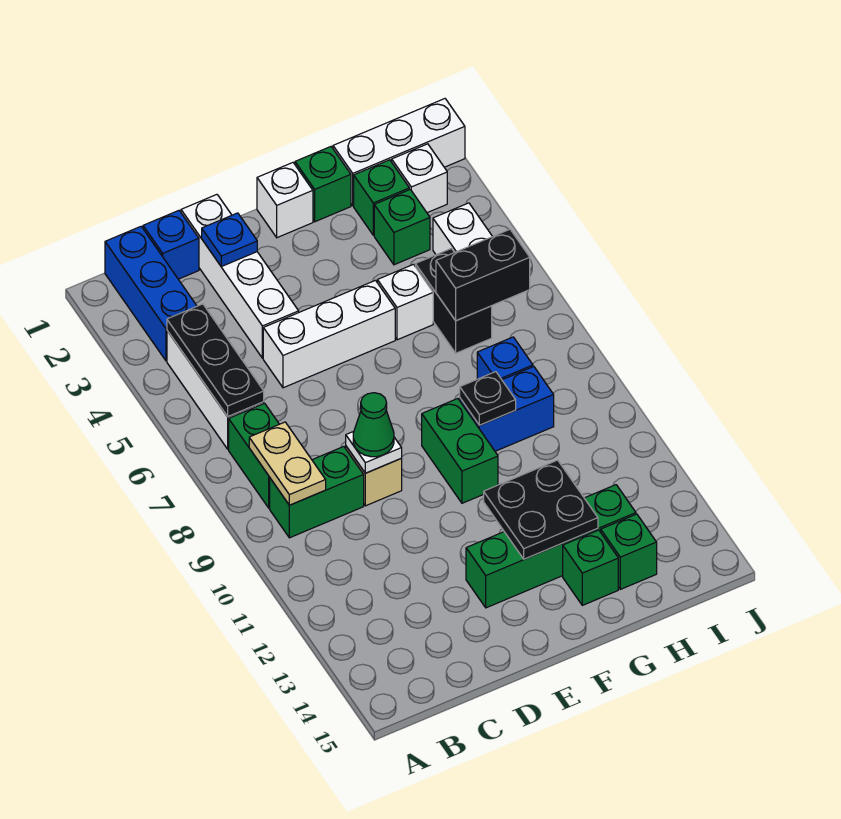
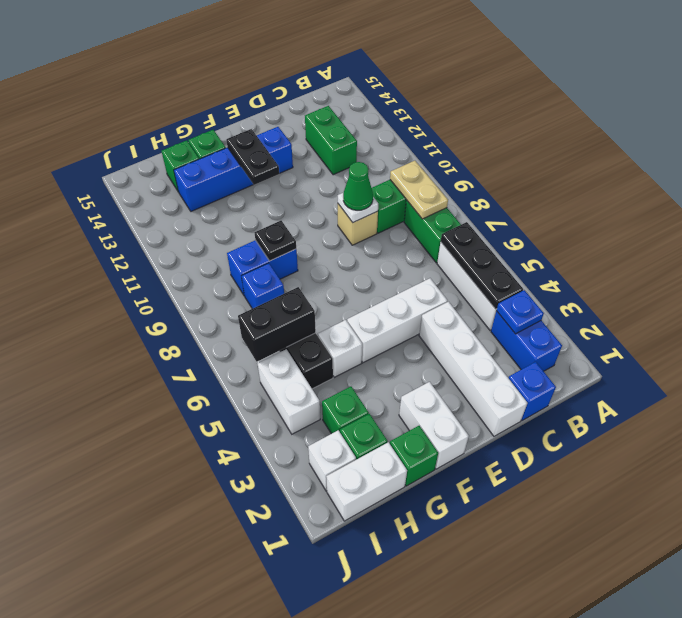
blue 1x3 brick [105,227,197,361] -> blue 1x2 brick [491,311,562,371]
blue 1x1 plate [202,213,257,266] -> blue 1x1 plate moved to [496,290,544,334]
green 1x4 brick [466,485,636,608] -> blue 1x4 brick [174,127,293,211]
white 1x1 brick [257,163,313,238] -> white 1x2 brick [399,382,469,469]
green 1x2 brick [422,399,498,503] -> green 1x2 brick moved to [305,106,357,175]
black 2x2 plate [484,460,598,559] -> black 1x2 plate [226,129,279,185]
white 1x3 brick [333,99,465,206] -> white 1x2 brick [326,442,407,521]

